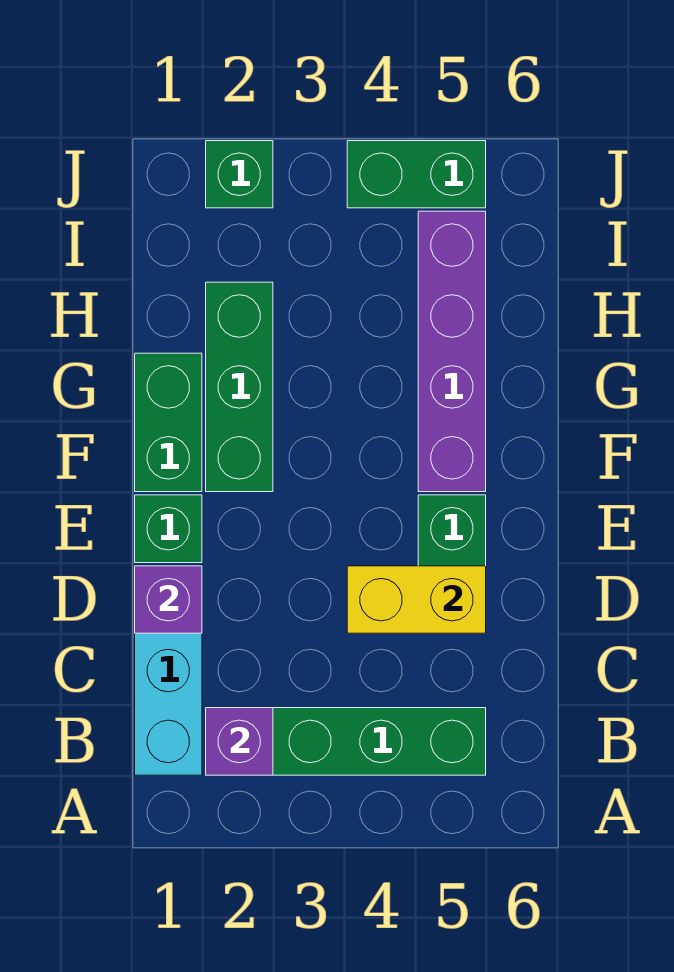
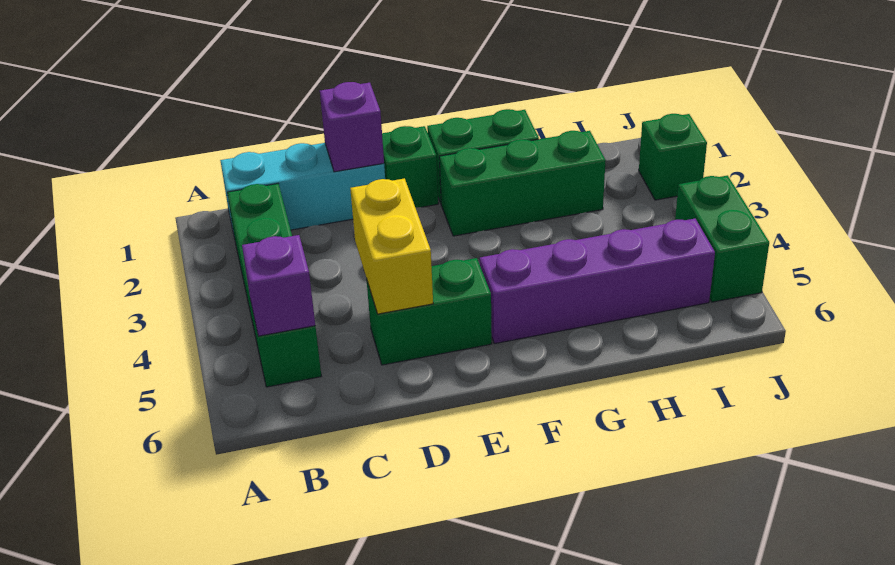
purple 1x1 brick [206,708,273,775] -> purple 1x1 brick moved to [242,235,315,336]

